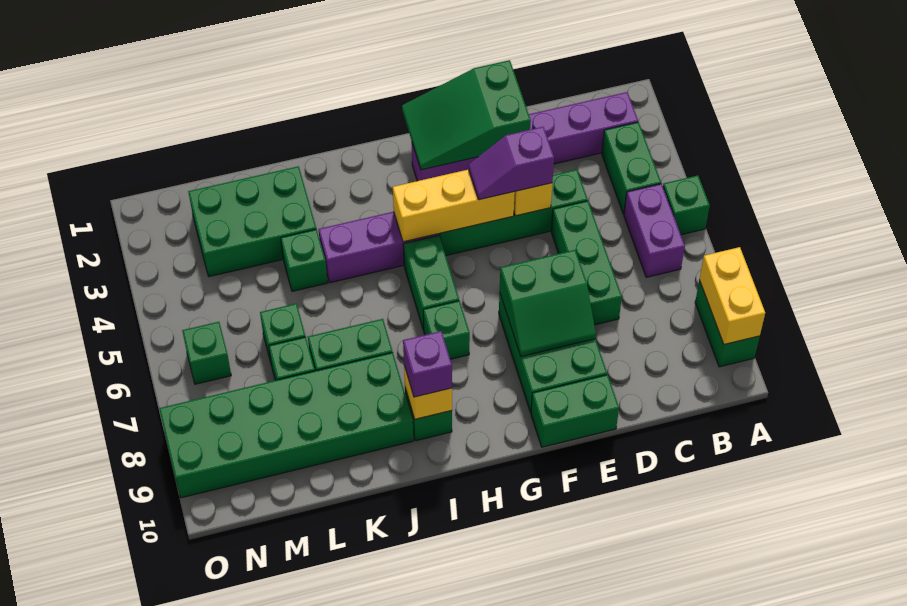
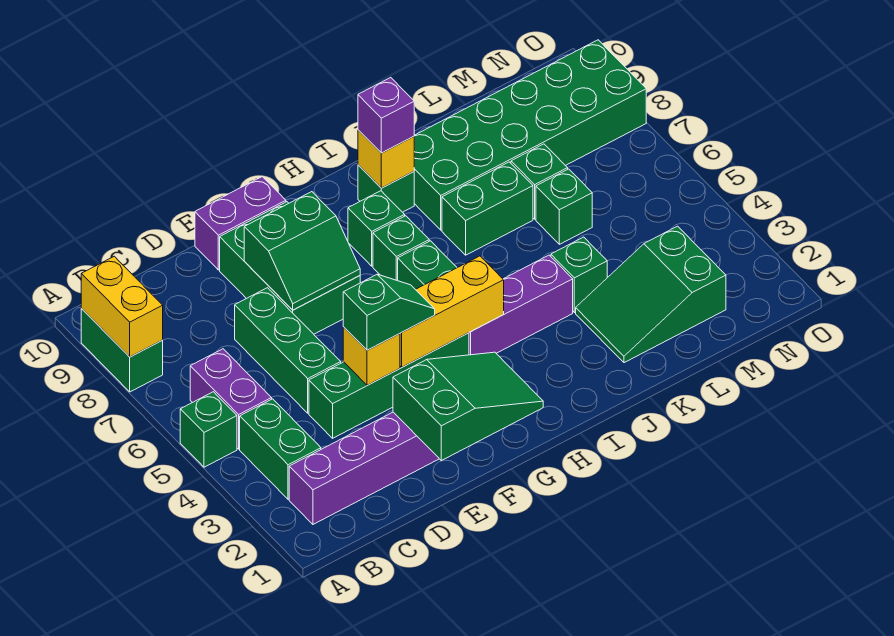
purple 1x2 slope [469,127,554,200] -> green 1x2 slope [343,274,435,350]
green 2x2 slope [500,250,596,356] -> green 2x2 slope turned to [244,192,360,310]
green 1x2 brick [531,375,619,447] -> purple 1x2 brick [195,177,286,270]
green 2x3 brick [188,166,316,277] -> green 2x3 slope [576,226,726,363]
green 1x1 brick [182,322,231,384] -> green 1x1 brick moved to [348,191,405,266]

